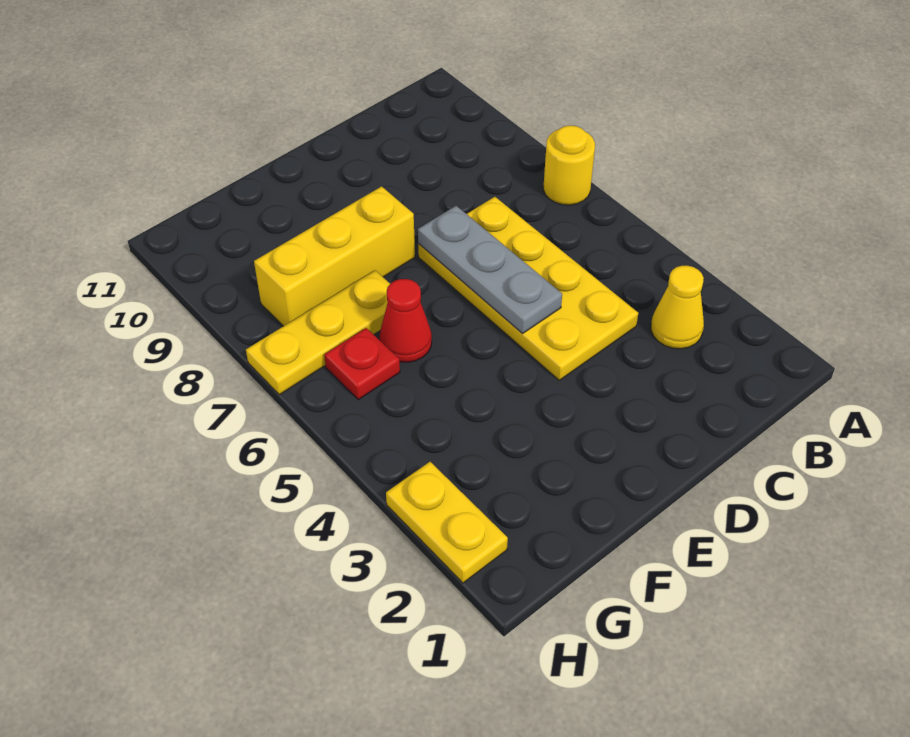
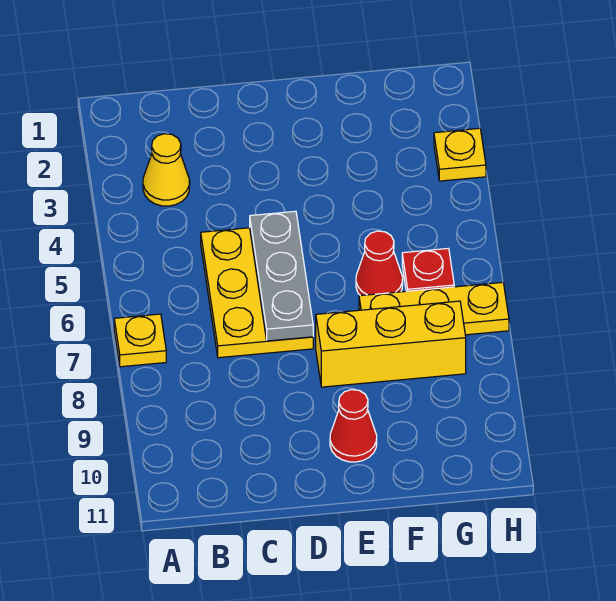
yellow 1x1 round brick [543,126,595,205] -> yellow 1x1 plate [114,314,166,367]
yellow 2x4 plate [418,197,638,380] -> yellow 2x3 plate [201,228,313,358]
none -> red 1x1 cone [330,390,377,462]
yellow 1x2 plate [386,462,508,583] -> yellow 1x1 plate [434,128,486,181]

